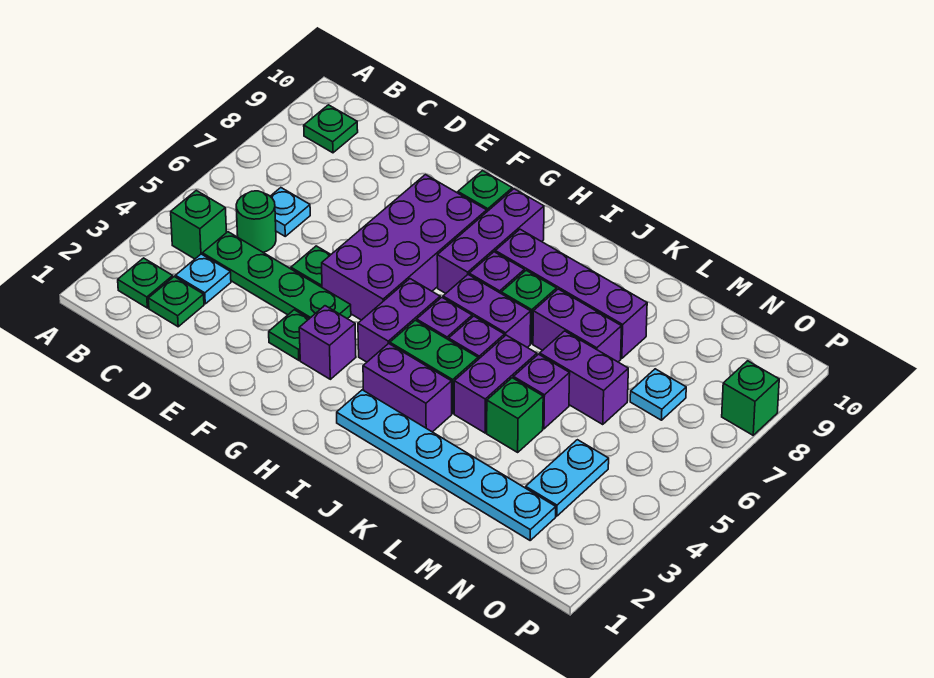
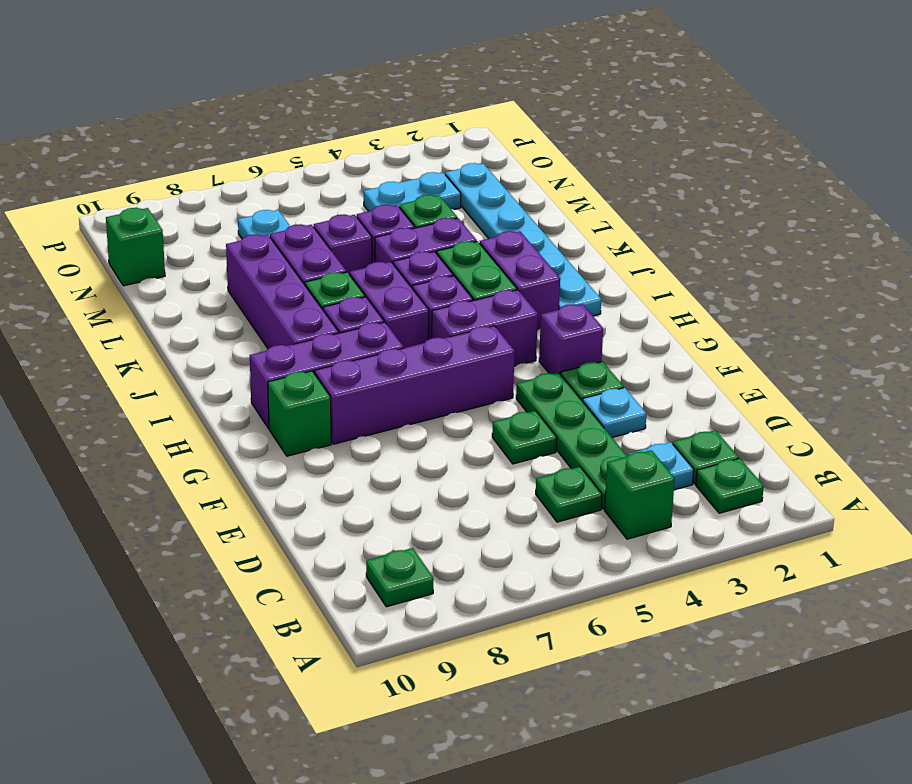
green 1x1 round brick [236,191,276,252] -> green 1x1 plate [536,467,602,522]
cyan 1x1 plate [270,188,310,236] -> cyan 1x1 plate moved to [583,388,646,438]
purple 2x4 brick [322,175,487,320] -> purple 1x4 brick [315,326,515,444]
purple 1x2 brick [540,331,628,424] -> purple 1x1 brick [314,214,372,275]
green 1x1 brick [722,361,779,435] -> green 1x1 brick moved to [106,208,165,286]

